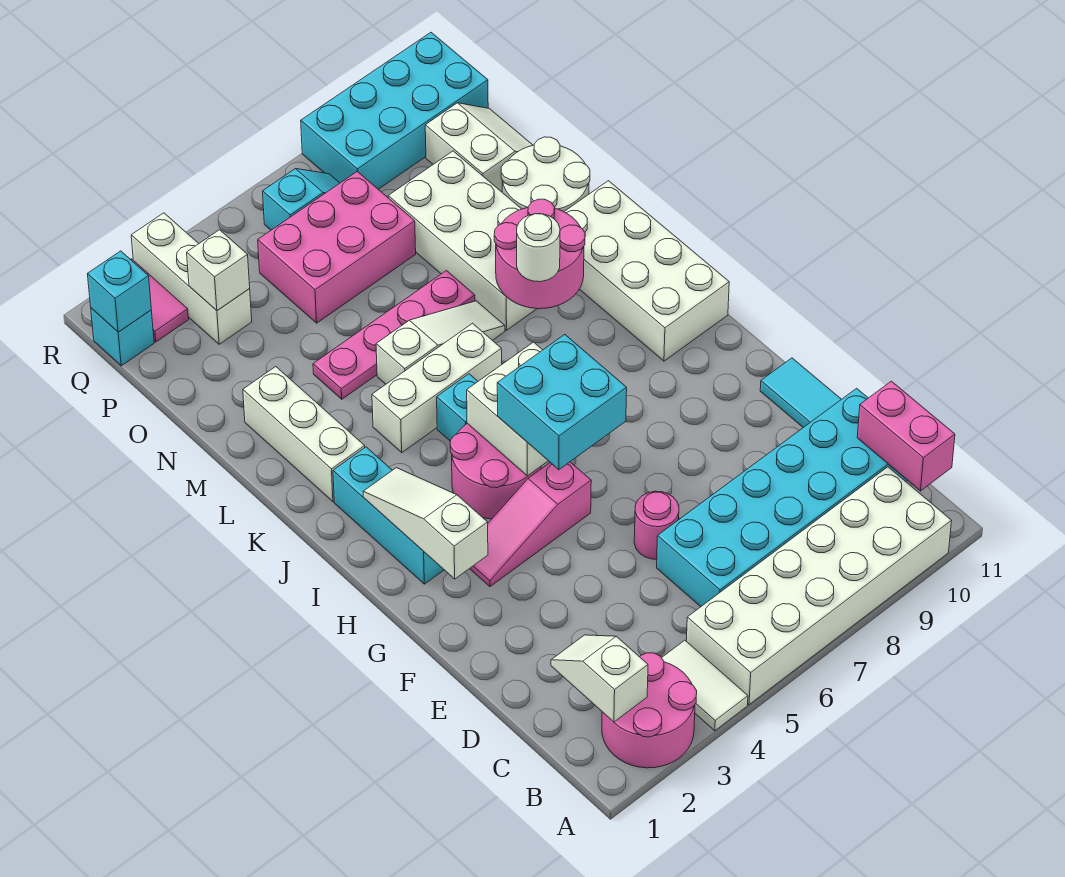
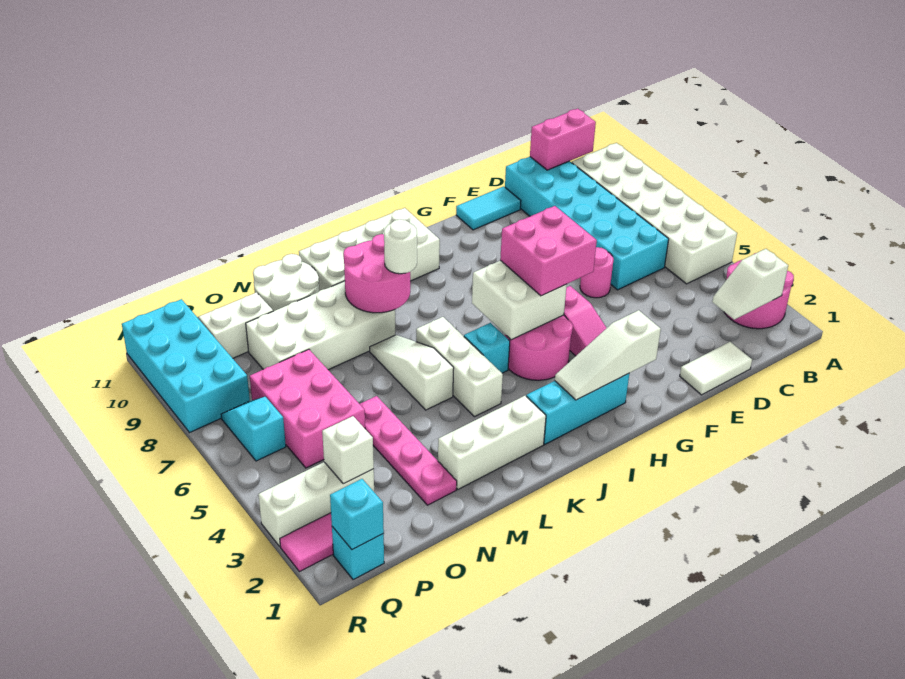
white 1x2 tile [662,640,748,731] -> white 1x2 tile moved to [680,342,752,395]
cyan 2x2 brick [497,335,627,470] -> pink 2x2 brick [500,206,597,296]
pink 1x4 plate [313,271,475,399] -> pink 1x4 plate moved to [360,396,457,505]

